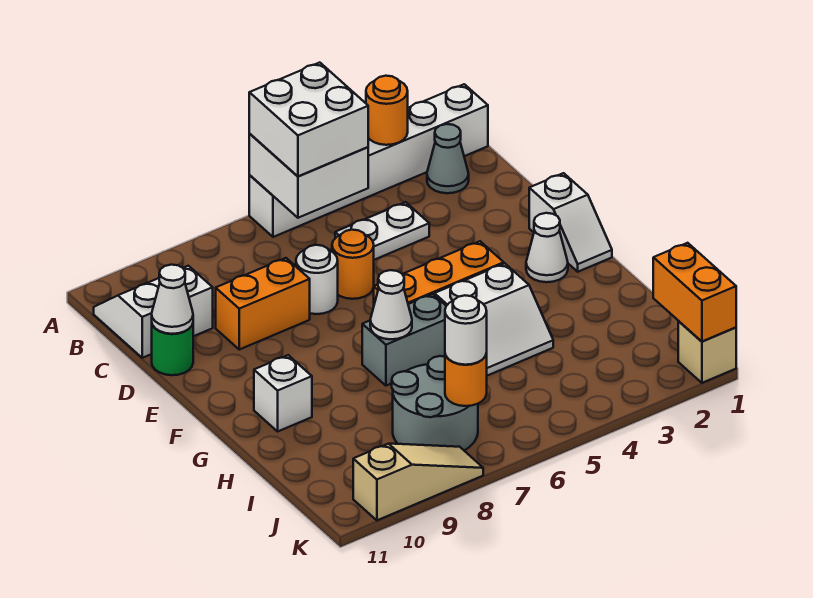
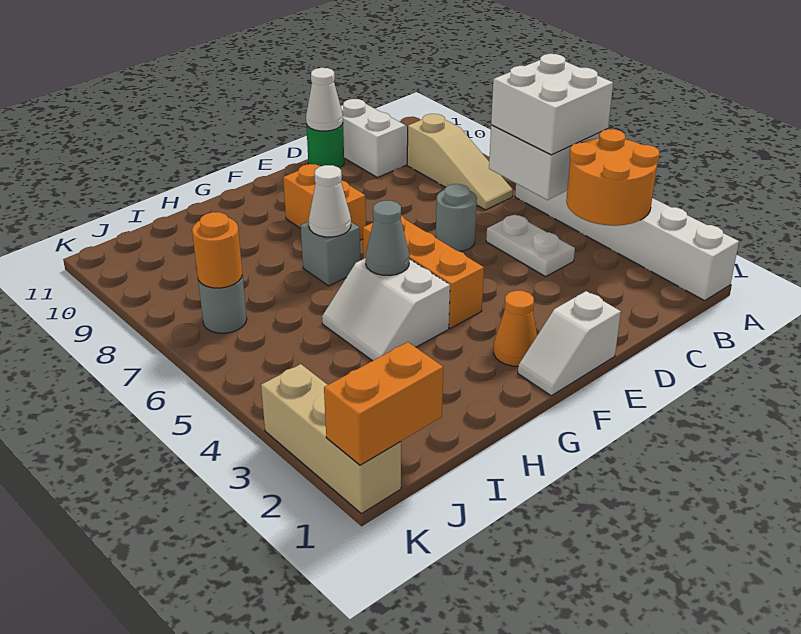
orange 1x1 round brick [366,76,408,145] -> orange 2x2 round brick [566,129,659,226]
grey 1x1 cone [427,124,469,193] -> grey 1x1 cone moved to [365,201,409,275]
orange 1x1 round brick [332,230,374,299] -> grey 1x1 round brick [436,184,477,251]
white 1x1 round brick [296,245,338,314] -> none
orange 1x2 brick [216,258,310,349] -> orange 1x2 brick moved to [283,164,366,240]
white 1x1 cone [526,213,568,282] -> orange 1x1 cone [494,291,537,366]
grey 1x2 brick [362,294,446,386] -> grey 1x1 brick [301,222,360,286]
white 1x1 brick [254,355,312,431] -> none
grey 2x2 round brick [392,356,478,450] -> grey 1x1 round brick [198,275,247,333]
white 1x1 round brick [445,295,487,365] -> none
tan 1x1 brick [678,321,736,383] -> tan 1x3 brick [261,364,401,514]
tan 1x3 slope [353,444,483,520] -> tan 1x3 slope moved to [407,114,513,210]

